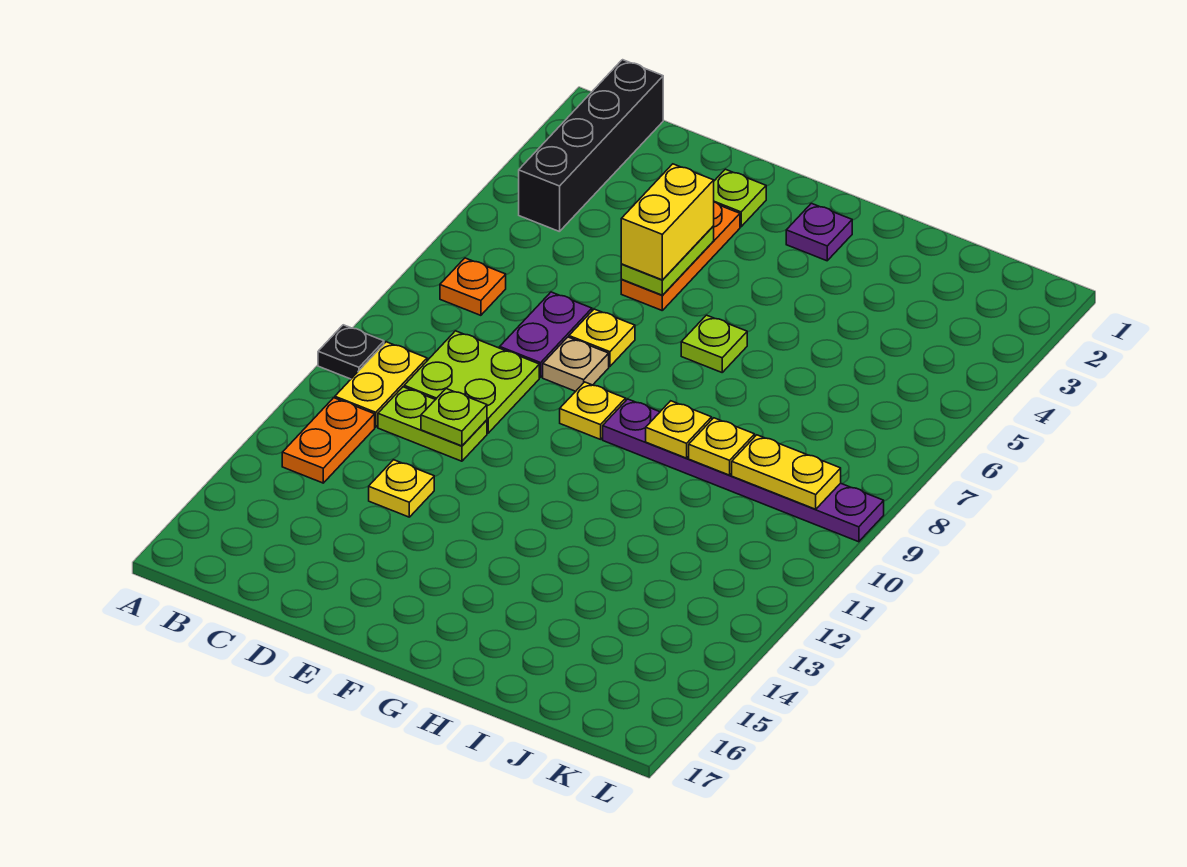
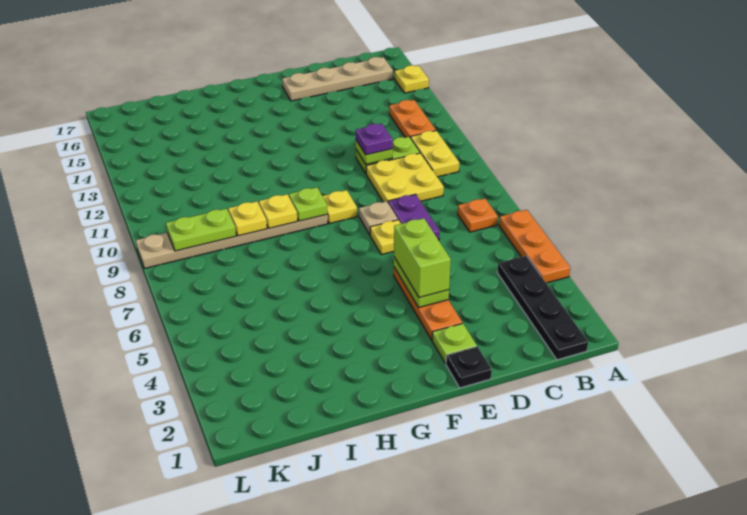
none -> orange 1x3 plate [499,210,570,283]
black 1x1 plate [318,325,384,379] -> black 1x1 plate moved to [446,347,492,388]
black 1x4 brick [519,60,663,232] -> black 1x4 plate [497,256,588,360]
none -> tan 1x4 plate [282,57,393,101]
lime 2x2 plate [404,331,539,433] -> yellow 2x2 plate [366,153,444,202]
yellow 1x1 plate [369,460,434,517] -> yellow 1x1 plate moved to [395,65,429,93]
yellow 1x2 brick [621,164,714,280] -> lime 1x2 brick [394,218,451,298]
purple 1x1 plate [786,203,852,261] -> purple 1x1 plate moved to [356,124,393,155]
lime 1x1 plate [681,315,747,372] -> lime 1x1 plate moved to [289,187,327,221]
purple 1x6 plate [603,399,884,542] -> tan 1x6 plate [136,215,328,268]
yellow 1x2 plate [732,435,841,509] -> lime 1x2 plate [166,209,236,251]

